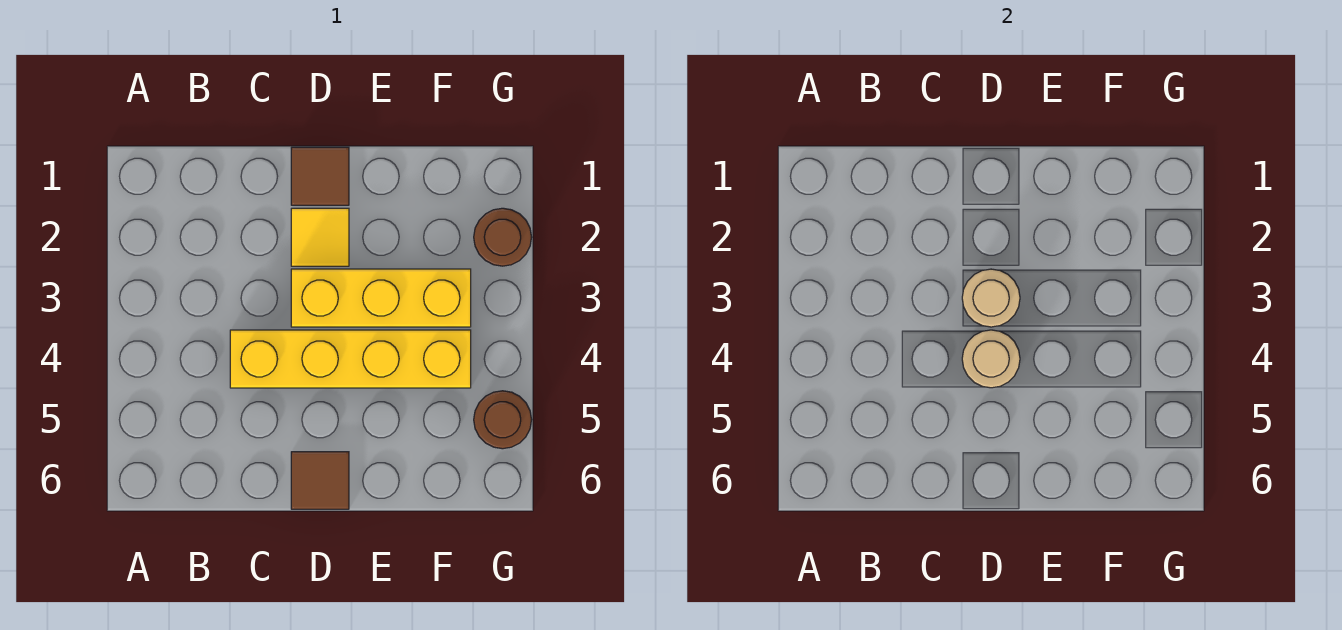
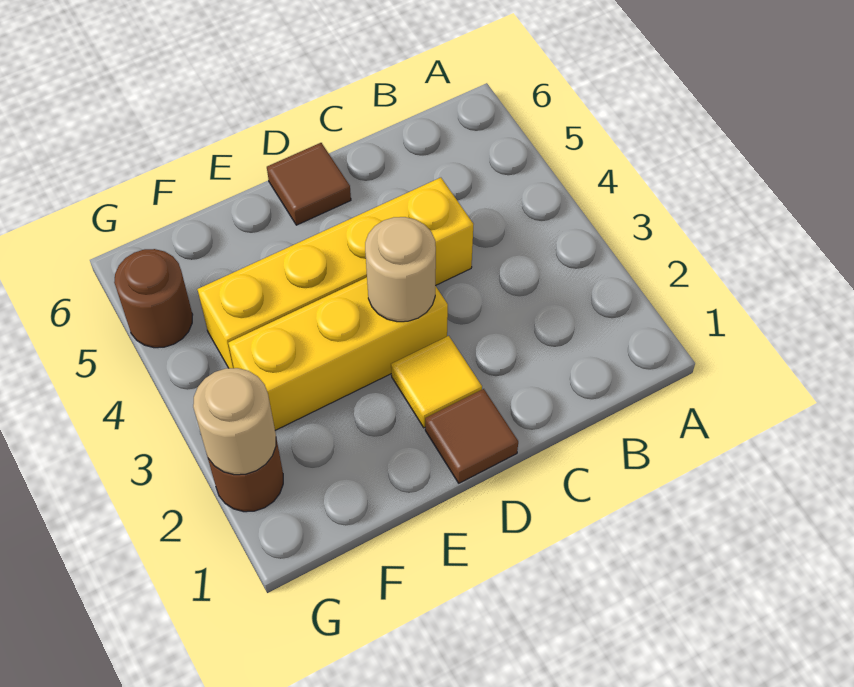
tan 1x1 round brick [962,330,1020,388] -> tan 1x1 round brick moved to [193,368,276,475]

